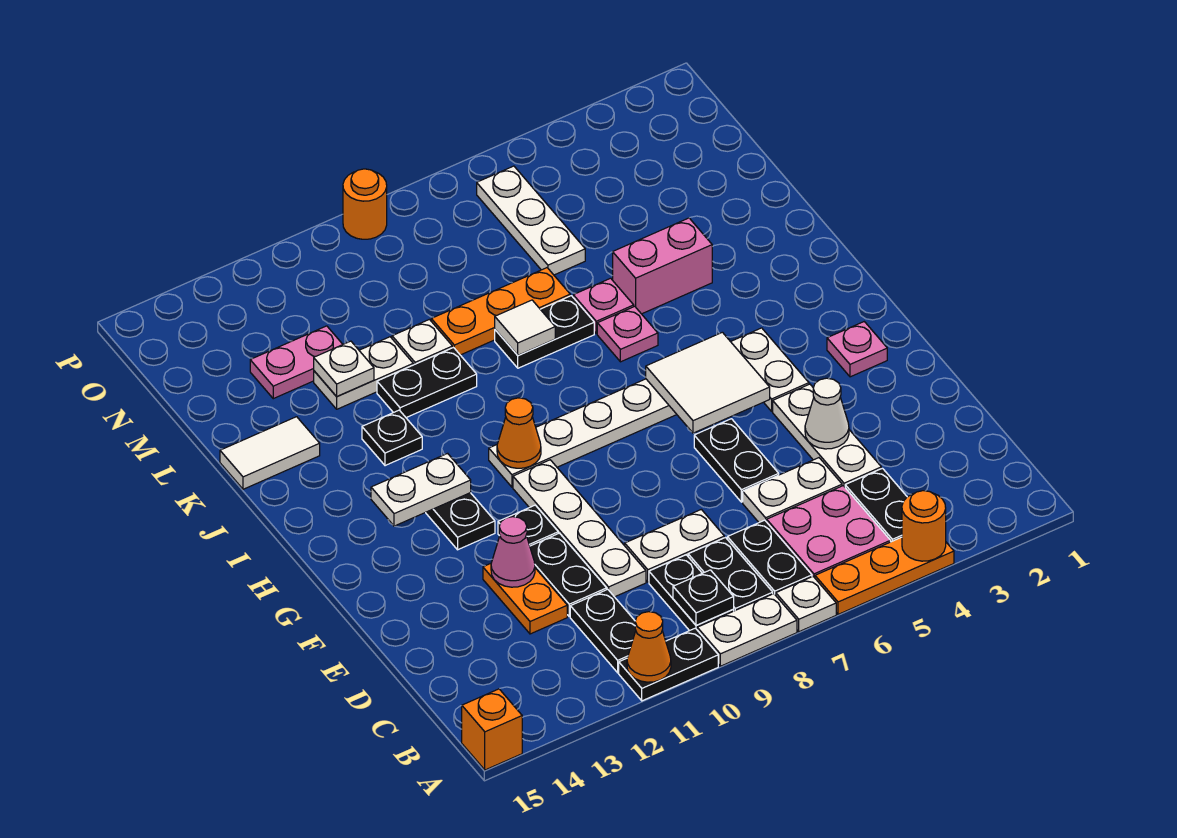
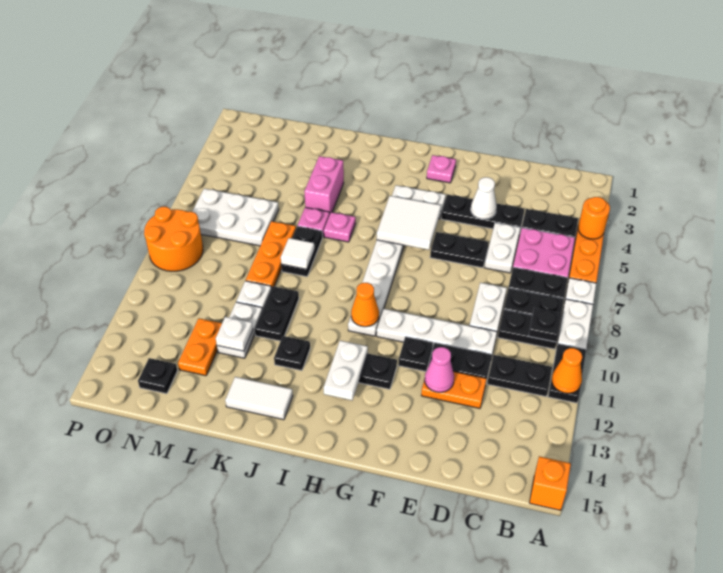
white 1x3 plate [773,384,881,487] -> black 1x3 plate [441,195,524,229]
white 1x2 tile [220,417,320,489] -> white 1x2 tile turned to [225,377,293,420]
white 1x3 plate [477,166,585,275] -> white 2x3 plate [192,189,279,246]
pink 1x2 plate [250,326,343,399] -> orange 1x2 plate [178,318,222,376]
none -> black 1x1 plate [138,358,177,394]
orange 1x1 round brick [343,169,387,239] -> orange 2x2 round brick [144,207,203,271]

